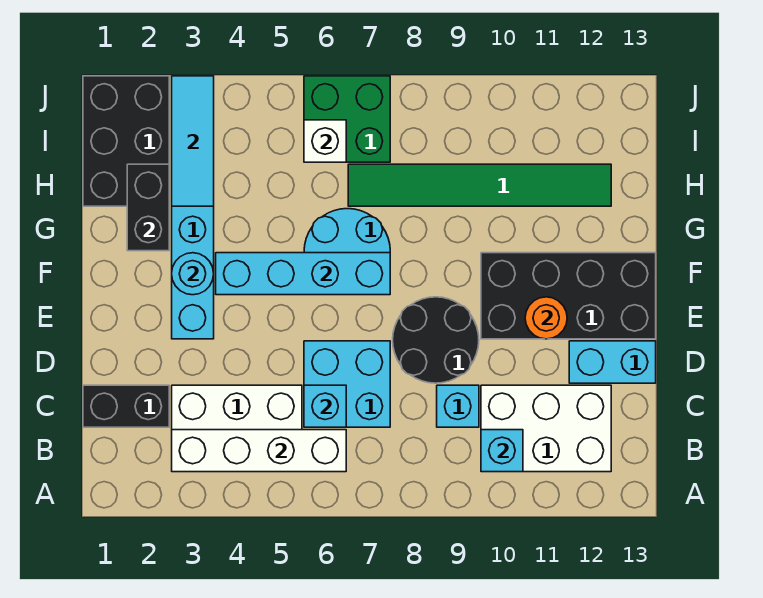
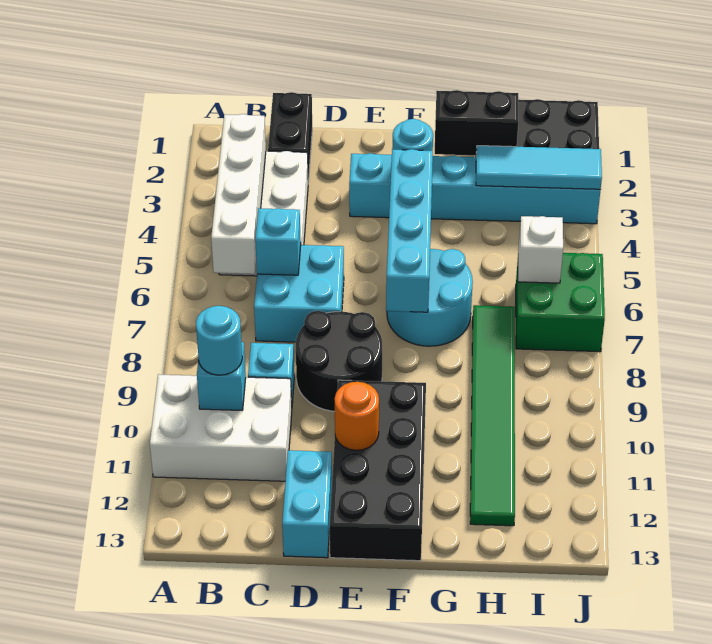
white 2x3 brick [481,385,611,472] -> white 2x3 brick turned to [150,374,292,481]
none -> cyan 1x1 round brick [196,306,242,375]

